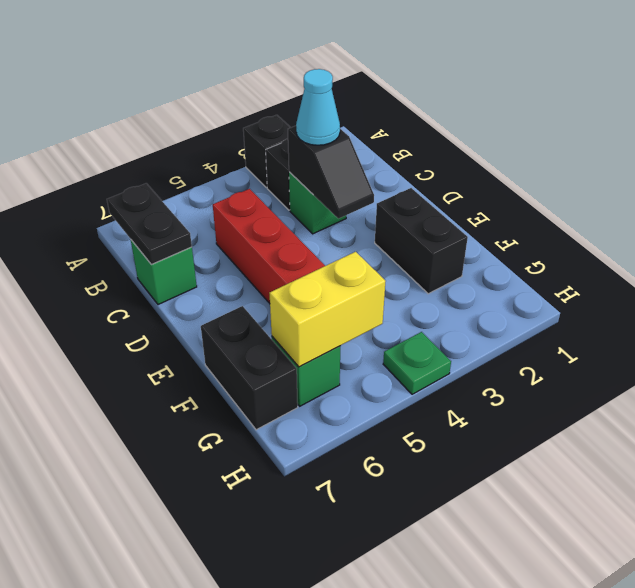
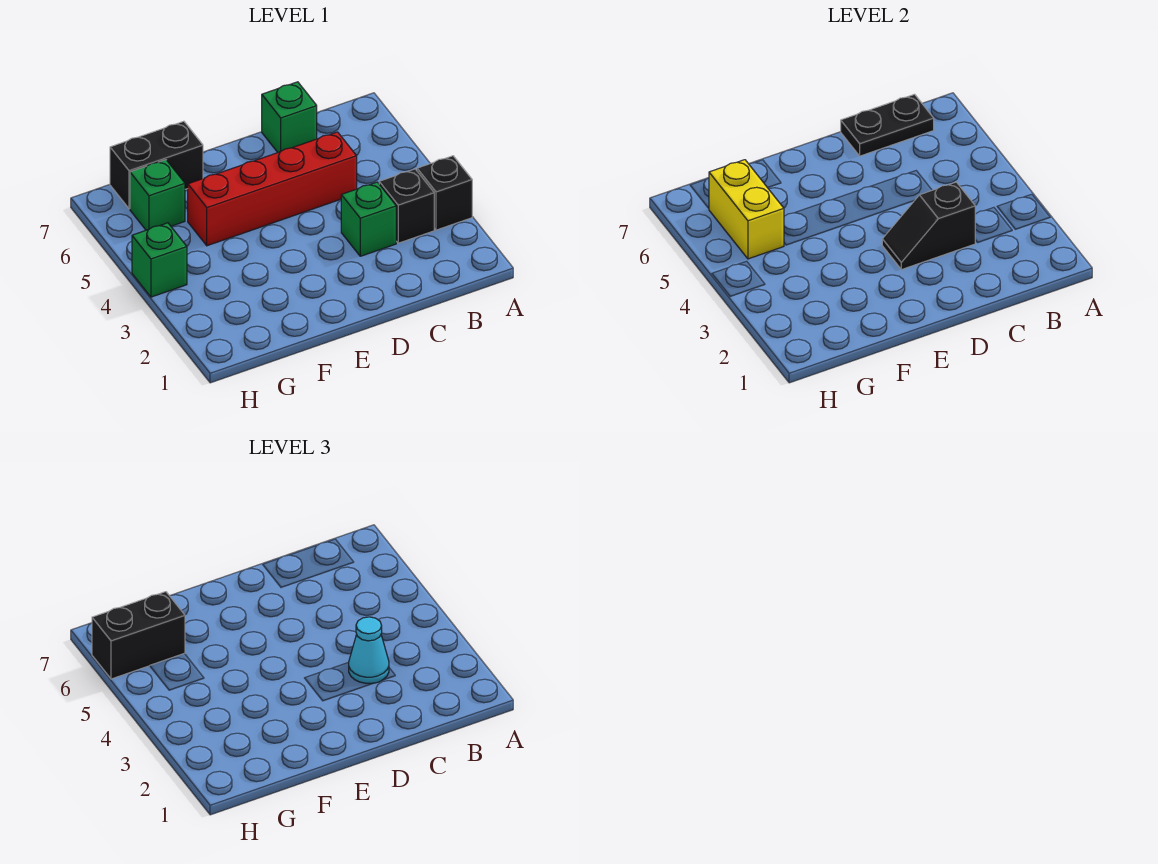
black 1x2 brick [375,188,468,294] -> black 1x2 brick moved to [92,592,185,679]
green 1x1 plate [383,332,451,394] -> green 1x1 brick [132,223,187,297]

